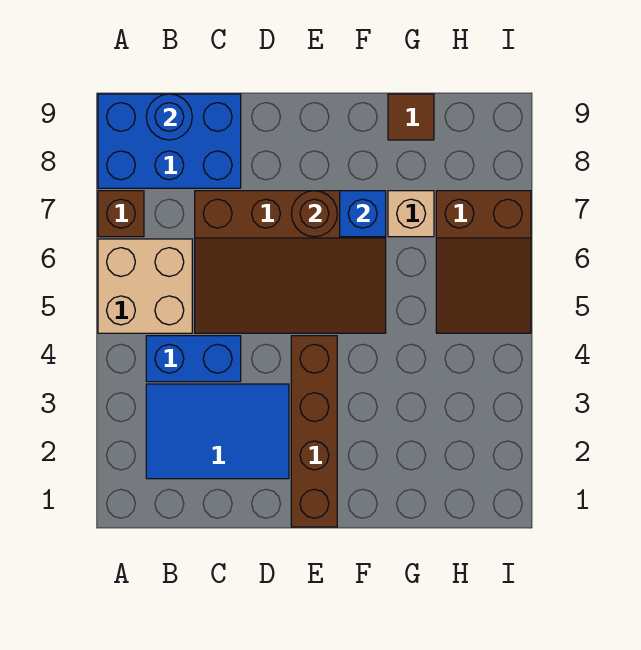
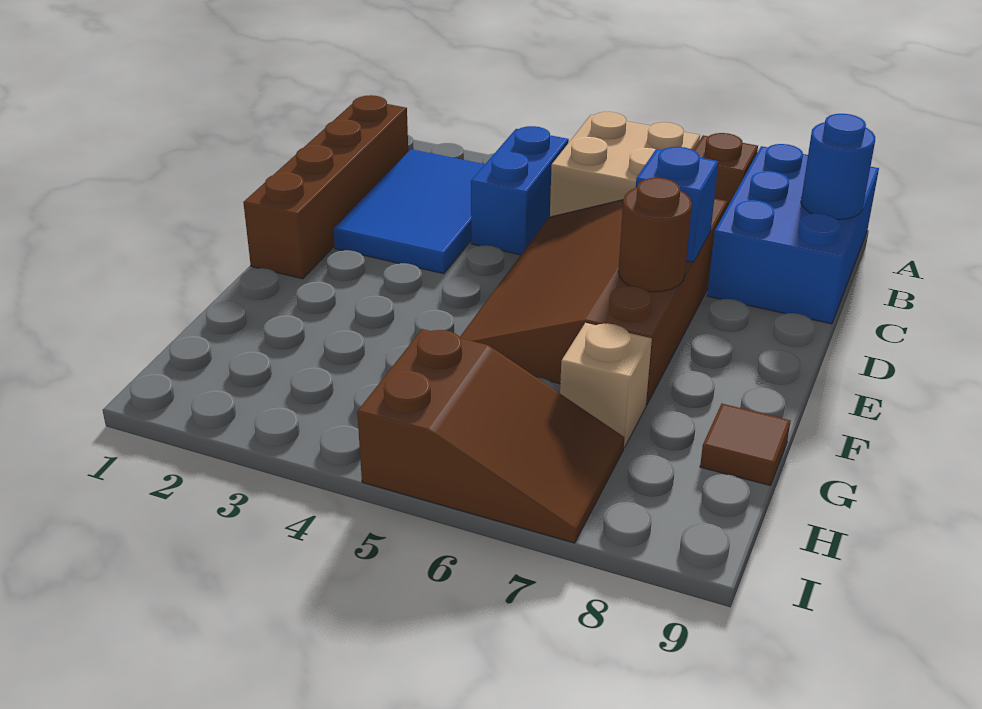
brown 1x4 brick [291,336,337,527] -> brown 1x4 brick turned to [243,95,408,279]
blue 1x1 brick [340,191,386,237] -> blue 1x1 brick moved to [636,147,718,262]
brown 2x3 slope [436,191,531,333] -> brown 2x3 slope turned to [357,329,625,543]

